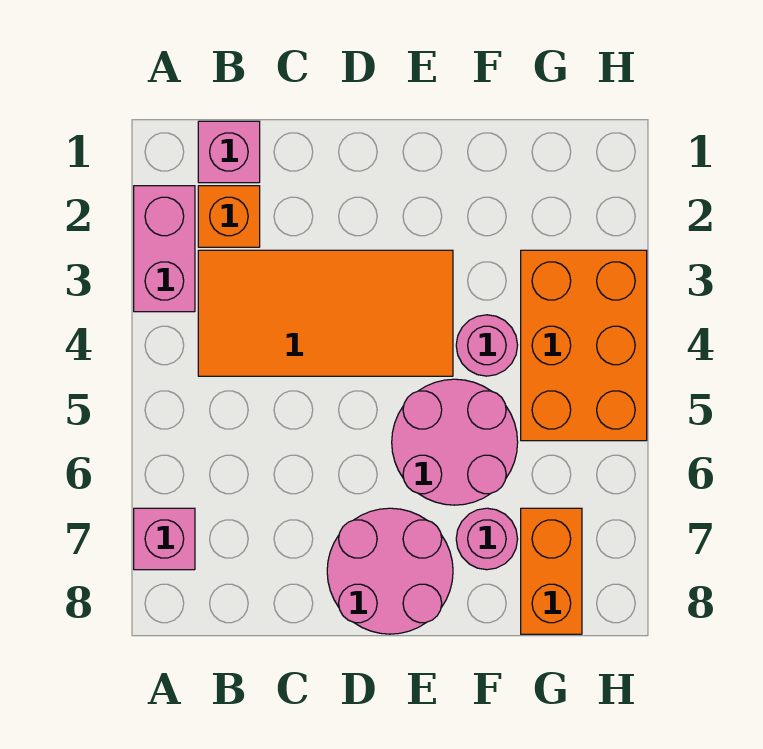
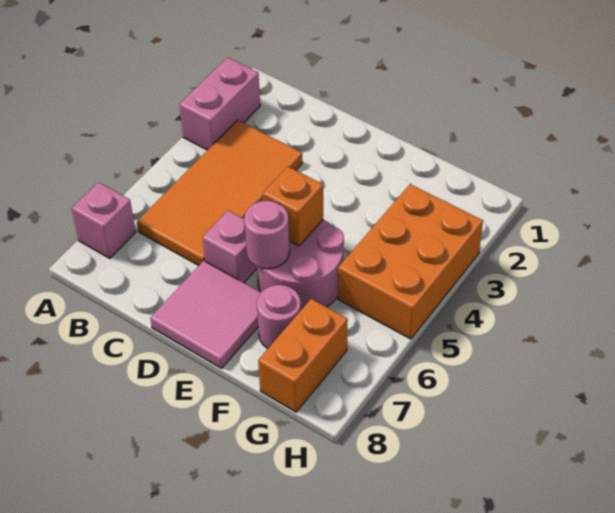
pink 1x1 brick [198,121,260,183] -> pink 1x1 brick moved to [202,211,257,283]
orange 1x1 brick [198,186,260,247] -> orange 1x1 brick moved to [263,167,323,246]
orange 2x4 tile [198,250,453,376] -> orange 2x4 tile turned to [137,120,302,265]
pink 2x2 round brick [327,508,453,634] -> pink 2x2 tile [150,261,261,368]
pink 1x1 round brick [456,315,518,376] -> pink 1x1 round brick moved to [244,201,290,269]

